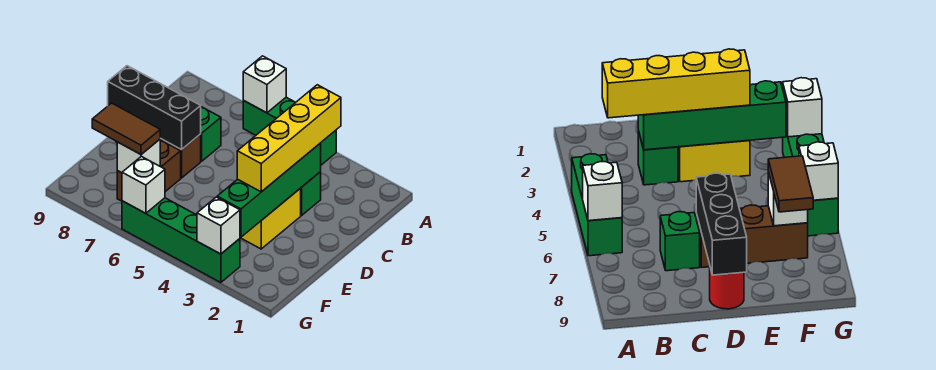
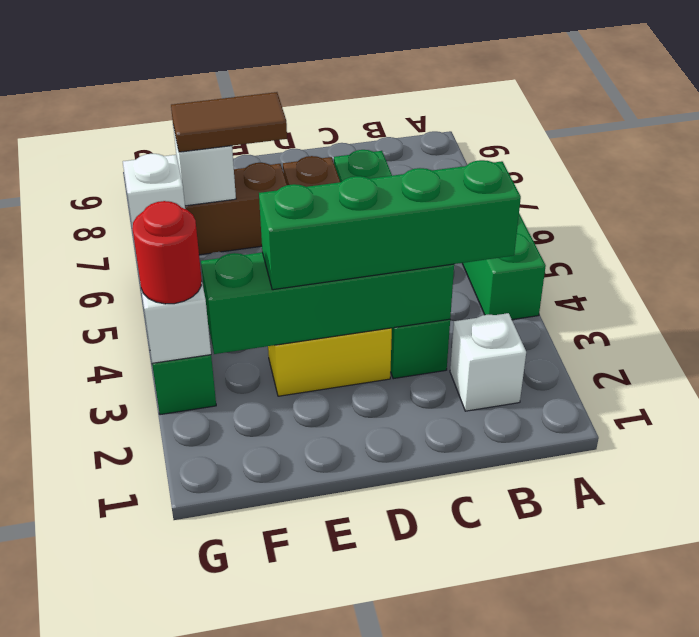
white 1x1 brick [243,56,286,113] -> white 1x1 brick moved to [450,313,526,411]
yellow 1x4 brick [237,85,341,192] -> green 1x4 brick [259,160,521,290]
black 1x3 brick [108,66,201,150] -> none
red 1x1 round brick [710,268,744,309] -> red 1x1 round brick moved to [132,201,202,304]
brown 1x2 tile [92,103,160,154] -> brown 1x2 tile turned to [171,92,287,152]

